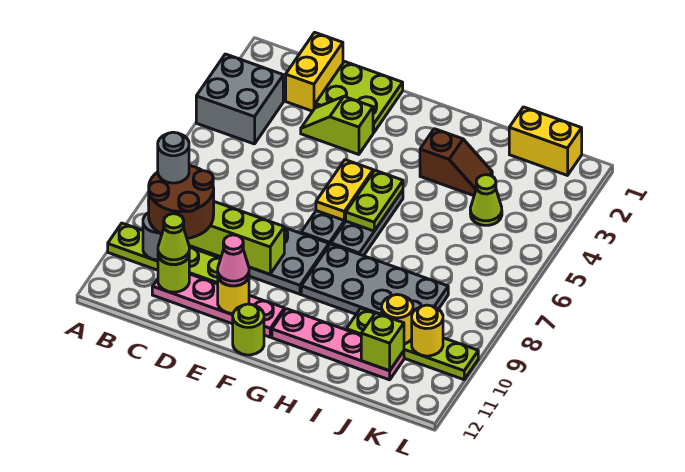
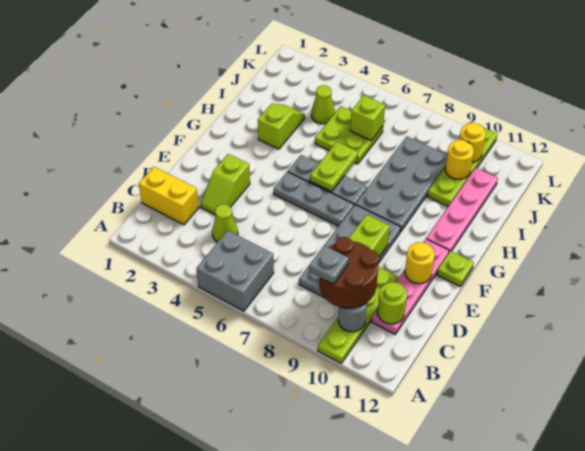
grey 2x2 brick [196,54,283,144] -> grey 2x2 brick moved to [197,230,274,311]
grey 1x1 round brick [158,132,189,183] -> grey 1x1 plate [309,246,349,284]
lime 1x1 cone [158,214,190,264] -> lime 1x1 cone moved to [212,204,238,242]
lime 2x2 plate [315,62,403,133] -> lime 2x2 plate moved to [315,106,383,164]
pink 1x1 cone [218,235,249,286] -> none
yellow 1x2 plate [316,160,373,220] -> none
lime 1x1 round brick [233,304,264,355] -> lime 1x1 plate [437,251,474,287]
lime 1x2 plate [346,170,403,231] -> lime 1x2 plate turned to [310,142,358,192]
brown 1x2 slope [420,129,492,196] -> lime 1x2 slope [258,104,305,149]
yellow 1x2 brick [509,107,582,175] -> none
lime 1x1 brick [361,313,404,371] -> lime 1x1 brick moved to [350,95,385,140]

